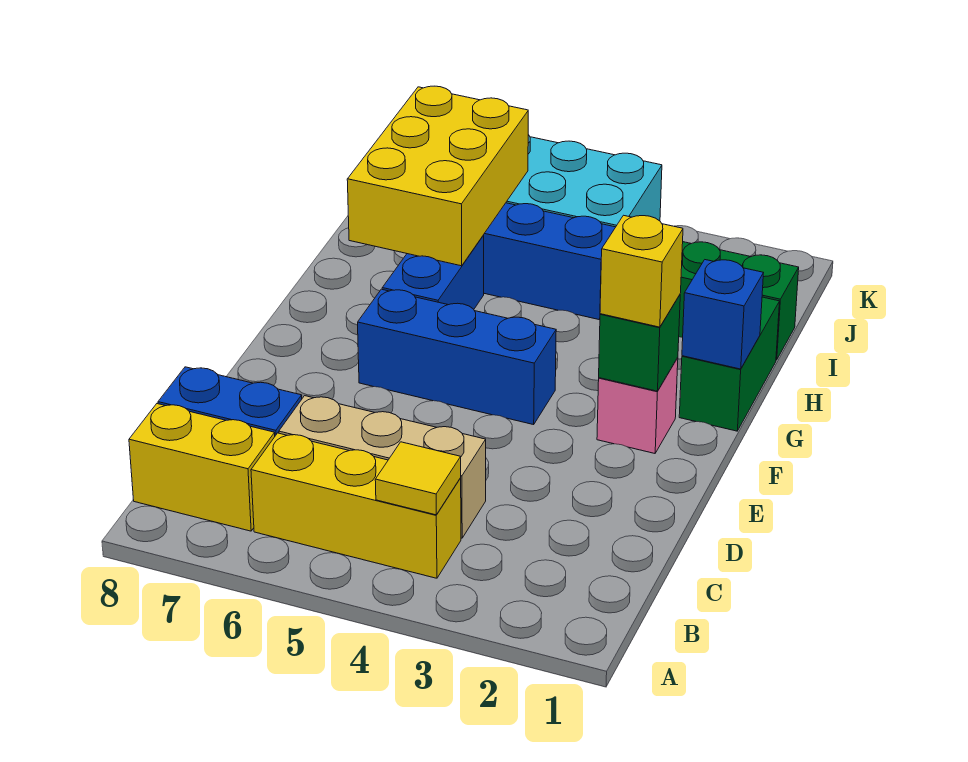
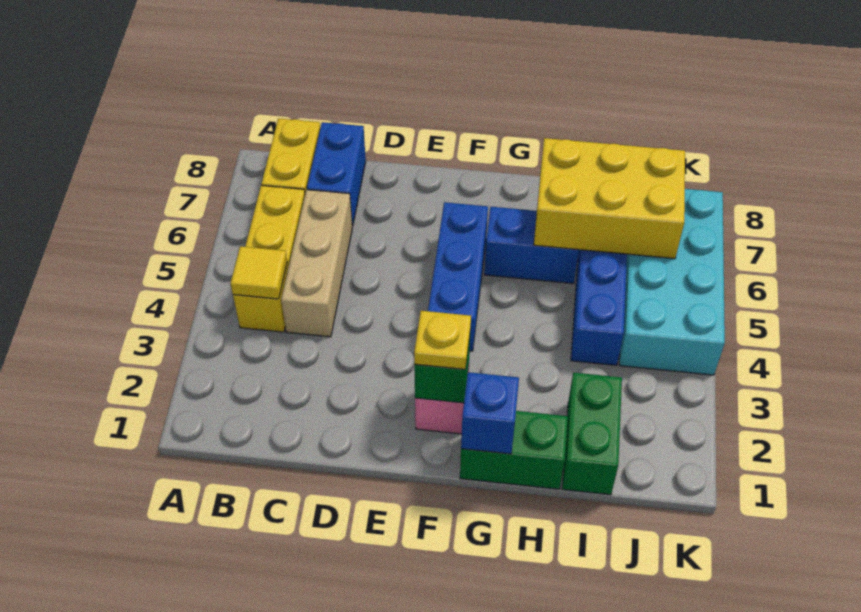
yellow 1x1 brick [600,215,683,327] -> yellow 1x1 plate [414,311,471,369]

